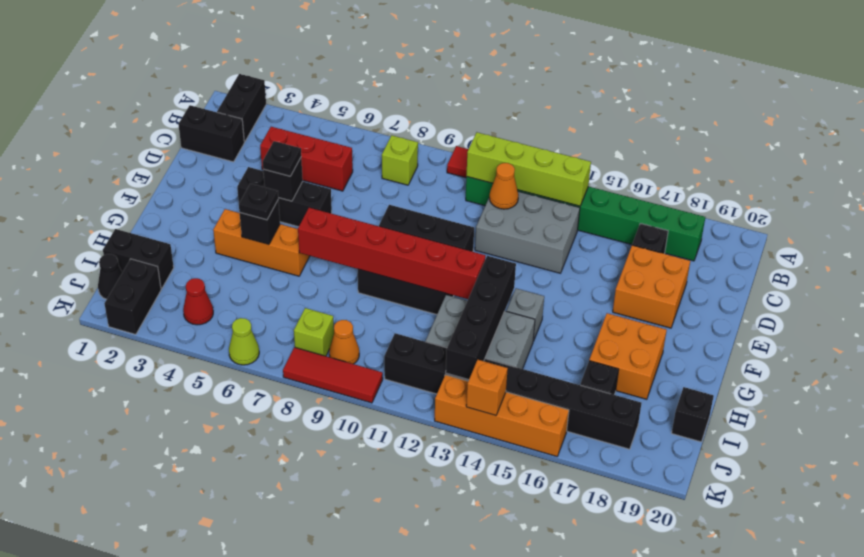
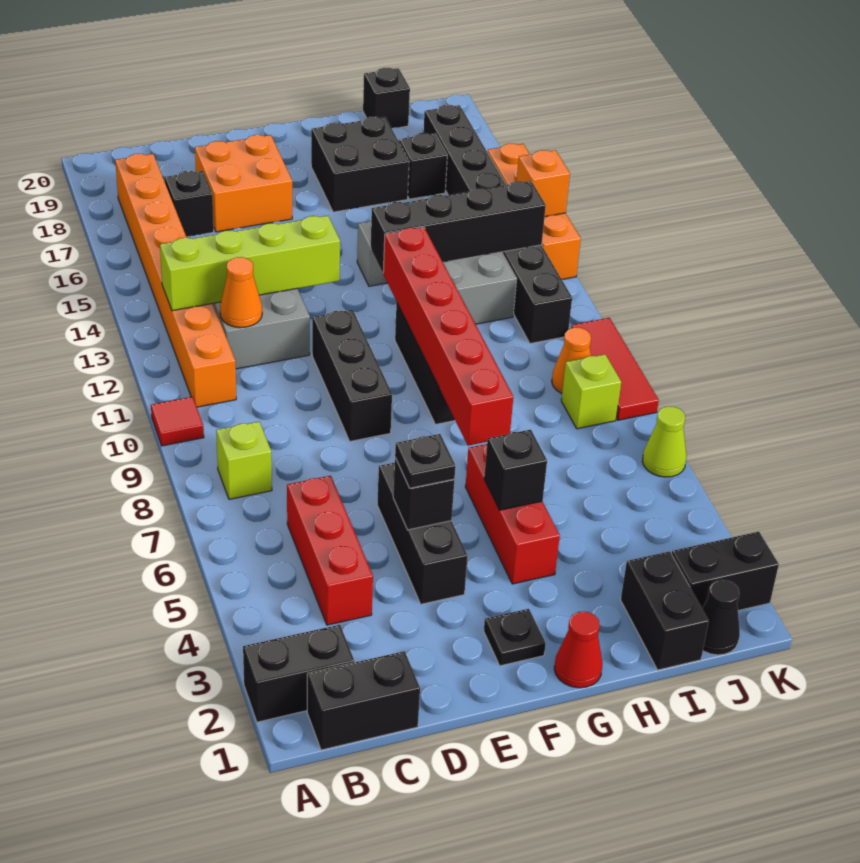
green 1x8 brick [466,177,705,261] -> orange 1x8 brick [115,154,236,407]
lime 1x4 brick [466,132,591,206] -> lime 1x4 brick turned to [160,216,340,311]
black 1x2 brick [178,105,244,162] -> black 1x2 brick turned to [307,651,420,750]
orange 1x3 brick [213,209,310,276] -> red 1x3 brick [465,444,560,584]
black 1x1 plate [239,183,278,220] -> black 1x1 plate moved to [484,609,546,666]
orange 2x2 brick [589,313,667,399] -> black 2x2 brick [311,117,409,212]
red 1x1 cone [183,278,213,325] -> red 1x1 cone moved to [554,612,603,688]

